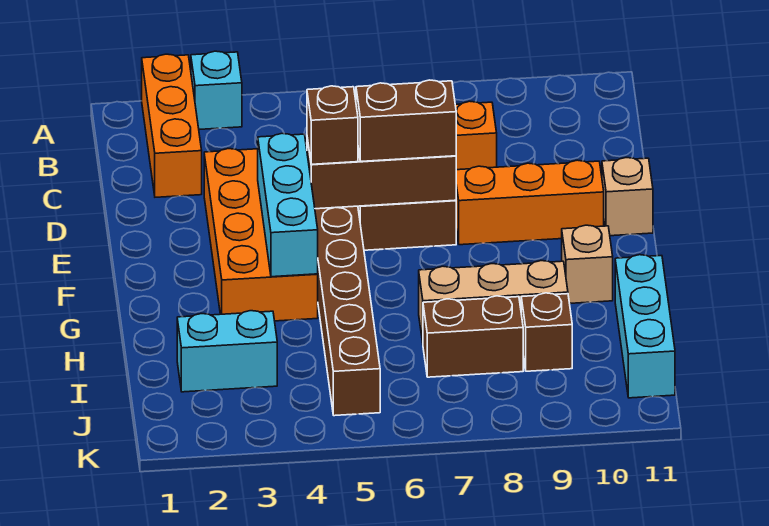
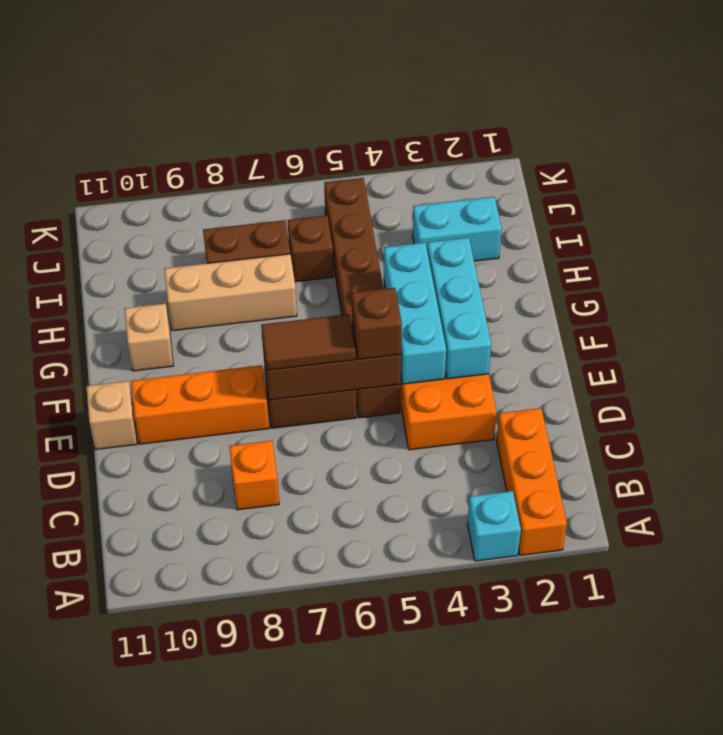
brown 1x2 brick [356,80,456,161] -> brown 1x2 tile [261,314,356,370]
cyan 1x3 brick [615,255,675,398] -> cyan 1x3 brick moved to [427,238,491,379]
brown 1x1 brick [521,293,572,371] -> brown 1x1 brick moved to [288,216,334,282]

